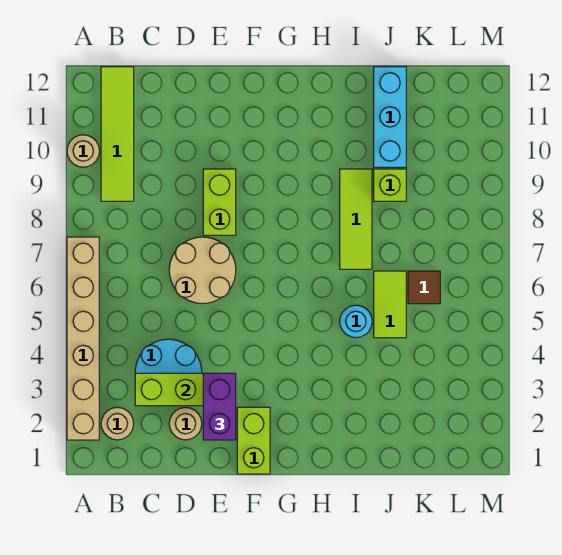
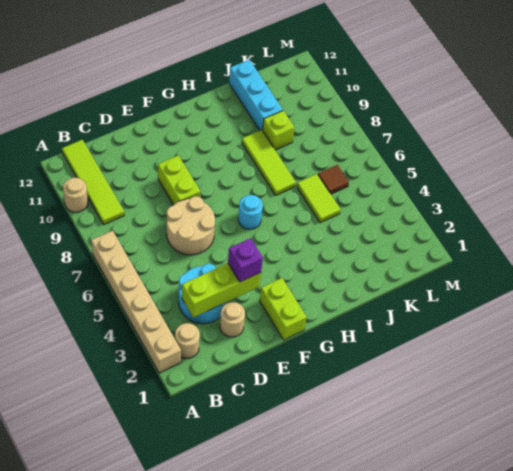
purple 1x2 brick [203,373,236,440] -> purple 1x1 brick [228,238,263,282]
cyan 1x1 round brick [340,305,372,338] -> cyan 1x1 round brick moved to [238,195,263,229]

